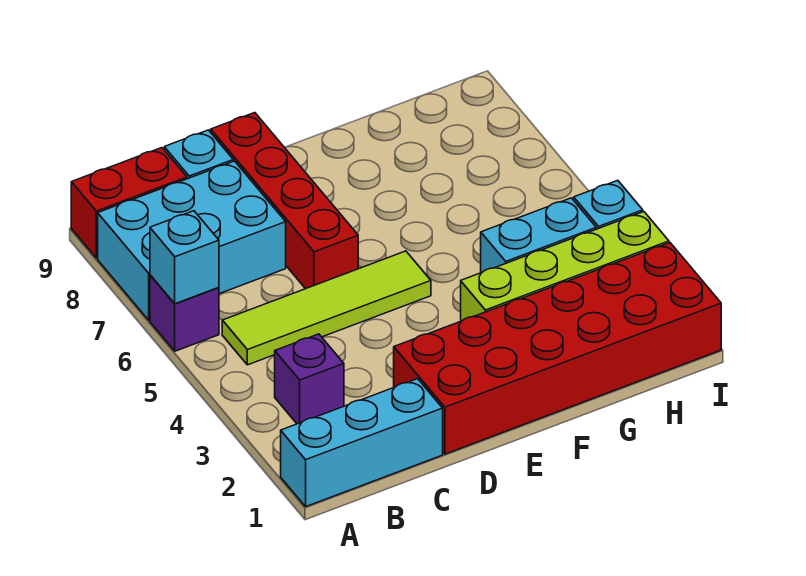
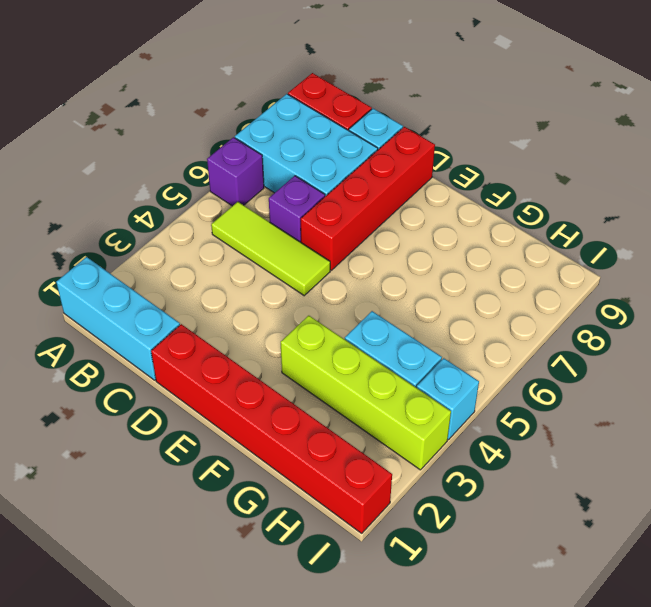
cyan 1x1 brick [150,211,219,304] -> none
purple 1x1 brick [275,334,344,424] -> purple 1x1 brick moved to [269,176,325,242]
lime 1x4 tile [222,251,431,365] -> lime 1x3 tile [211,202,330,296]
red 2x6 brick [394,243,721,454] -> red 1x6 brick [151,324,392,533]

